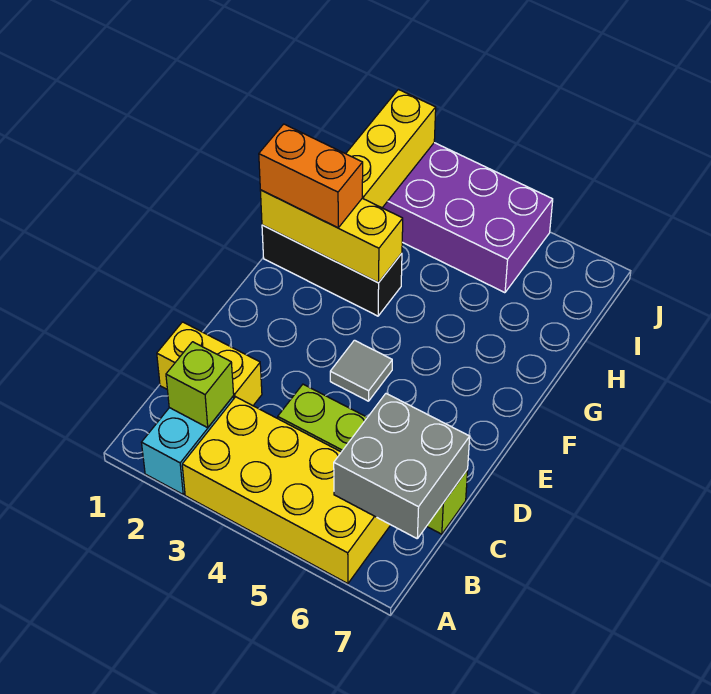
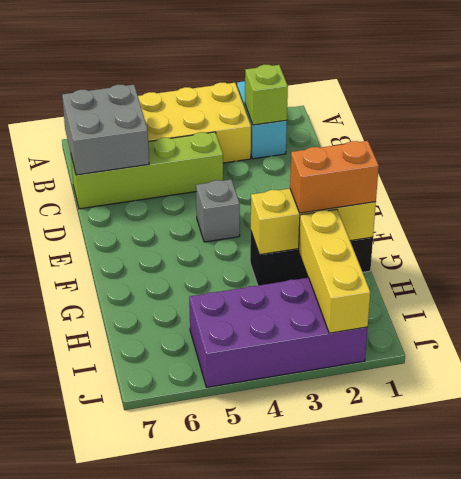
yellow 1x2 brick [157,322,262,406] -> none
grey 1x1 tile [330,340,392,401] -> grey 1x1 brick [196,179,240,242]

